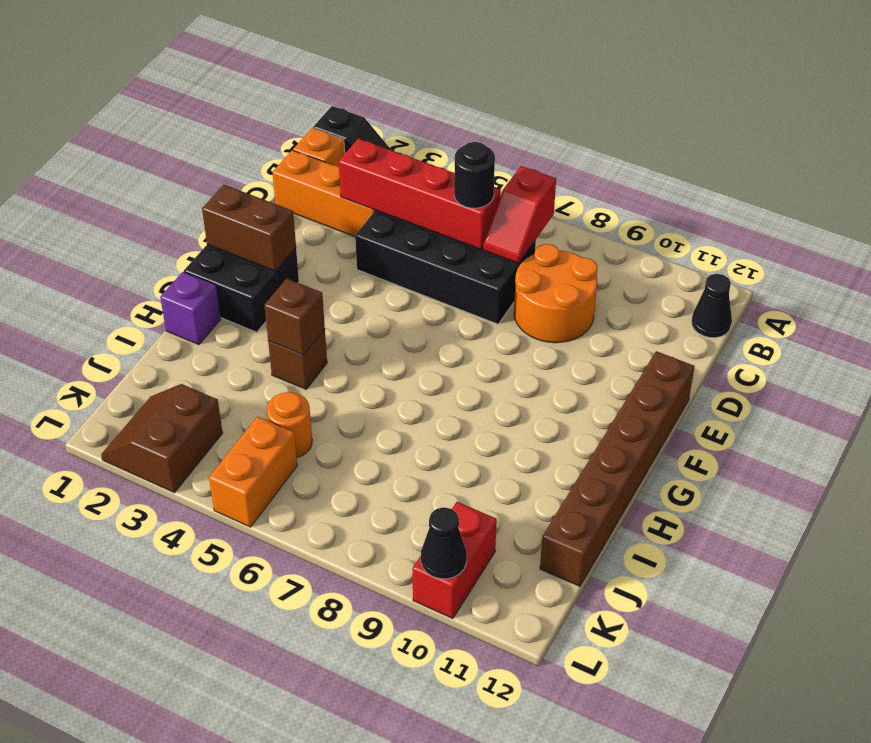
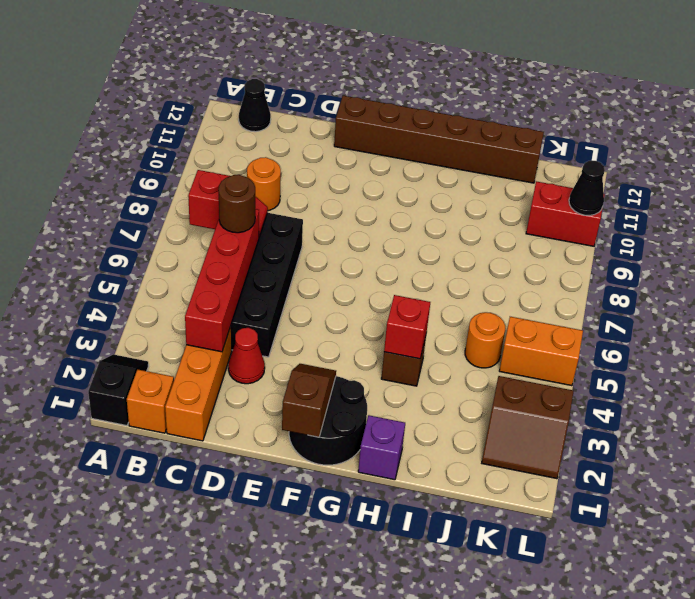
black 1x1 round brick [454,142,495,208] -> brown 1x1 round brick [219,175,255,233]
orange 2x2 round brick [514,244,598,343] -> orange 1x1 round brick [247,157,281,211]
none -> red 1x1 cone [228,328,265,384]
black 2x2 brick [184,245,299,332] -> black 2x2 round brick [289,376,367,465]
brown 1x2 brick [202,185,296,271] -> brown 1x2 slope [282,364,336,437]
brown 1x1 brick [264,279,325,355] -> red 1x1 brick [384,295,430,359]

